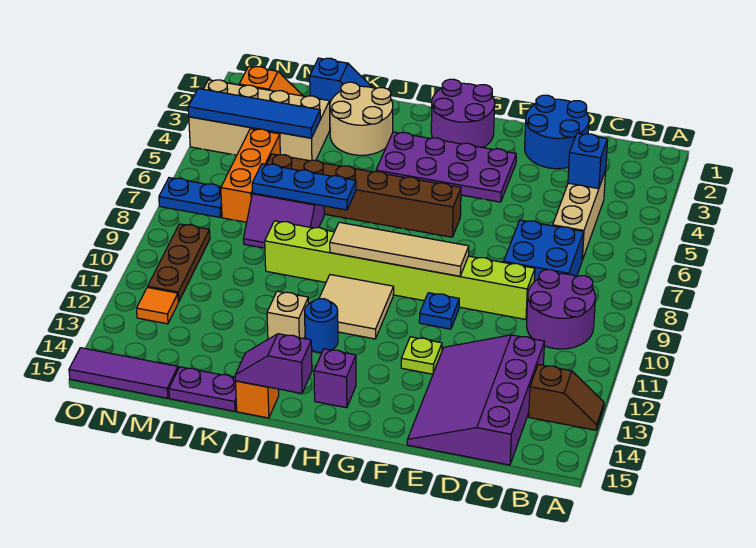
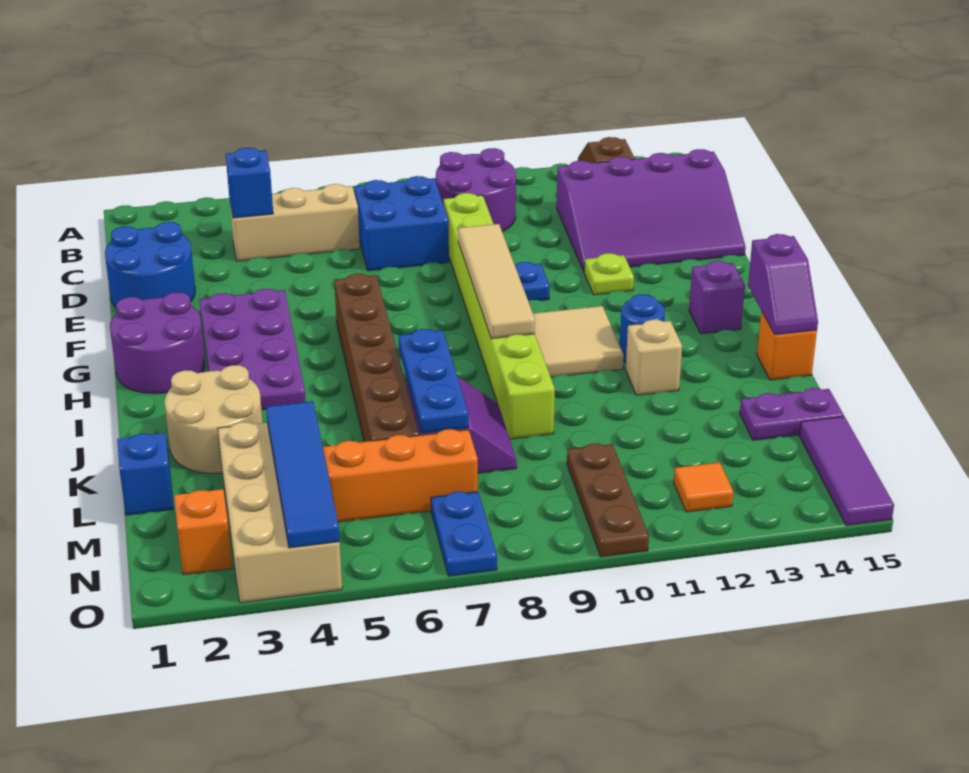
purple 1x2 plate [169,367,237,411] -> purple 1x2 plate turned to [740,388,844,440]
brown 1x3 plate [148,224,210,302] -> brown 1x3 plate turned to [567,444,649,557]

